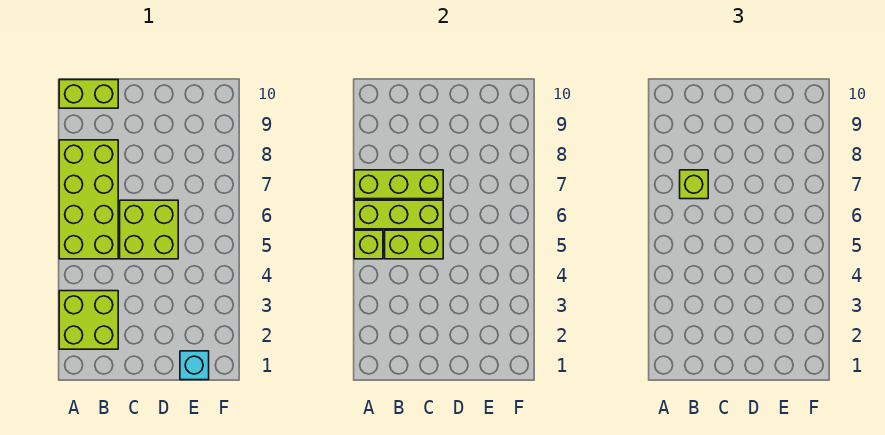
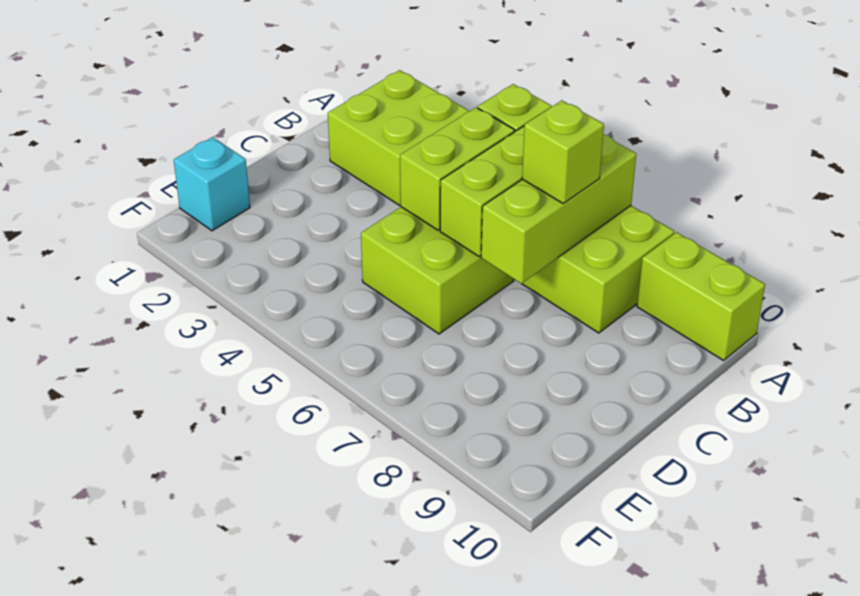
lime 1x2 brick [59,80,118,108] -> lime 1x2 brick turned to [637,232,765,360]

